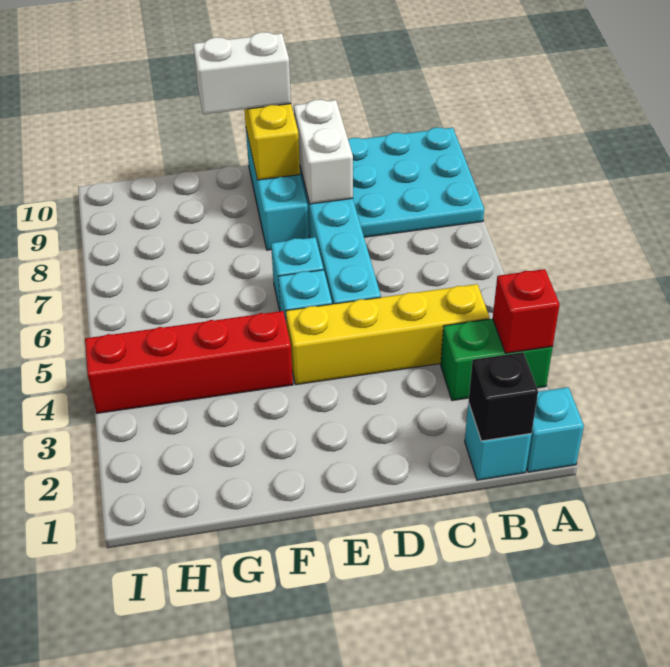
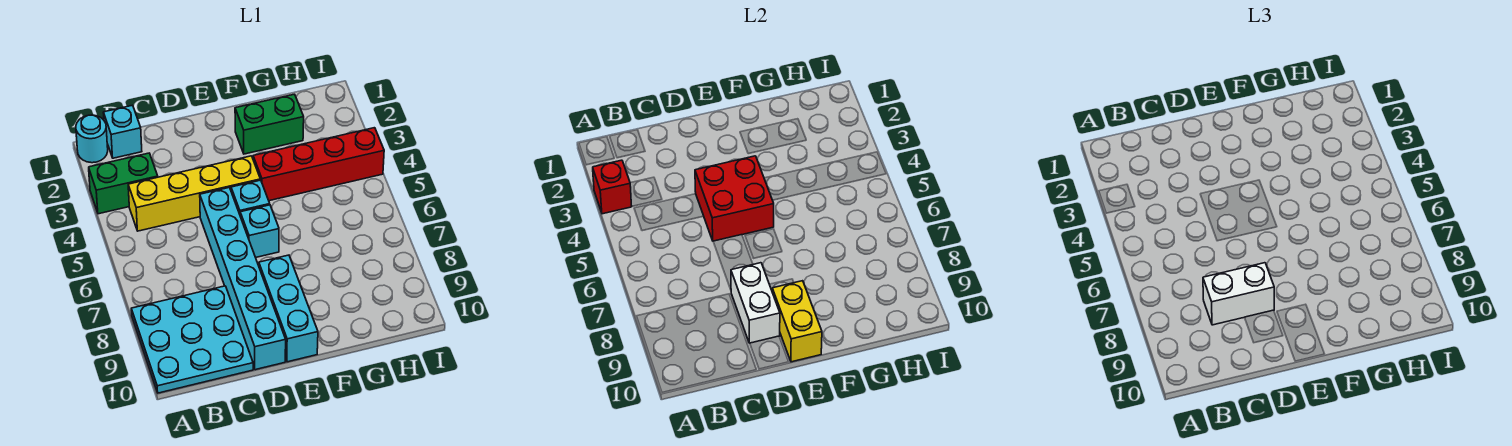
cyan 1x1 brick [526,387,584,472] -> cyan 1x1 round brick [76,115,108,163]
black 1x1 brick [469,352,538,441] -> none
none -> red 2x2 brick [695,156,774,241]
white 1x2 brick [193,32,291,114] -> white 1x2 brick moved to [1203,263,1274,325]
none -> green 1x2 brick [235,94,304,154]

